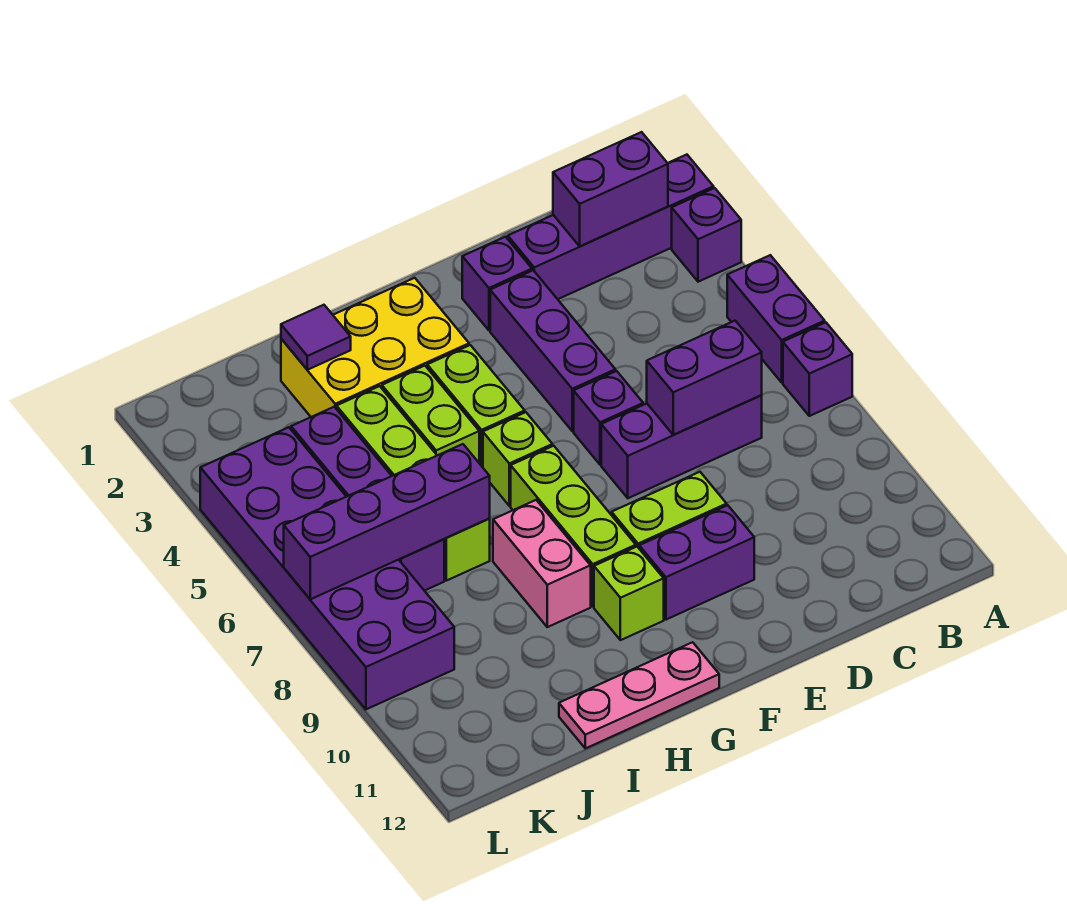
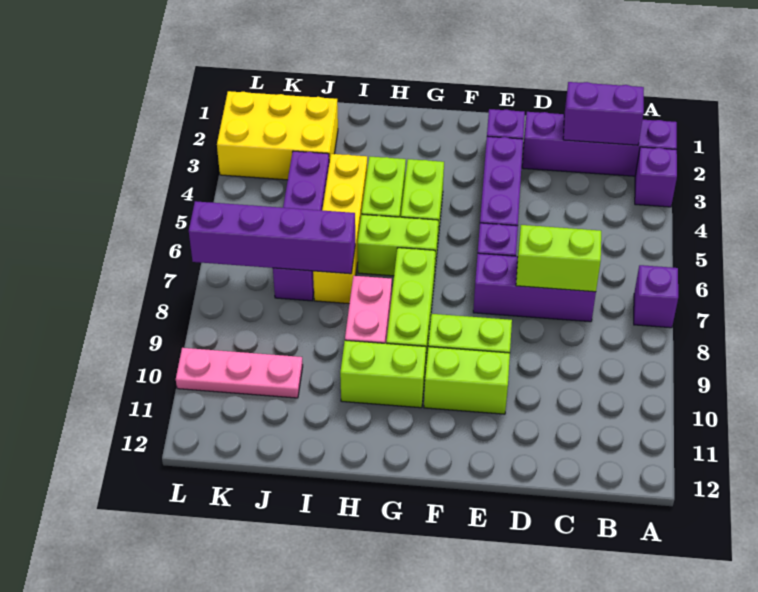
purple 1x2 brick [727,255,825,382] -> none
purple 1x2 brick [647,321,762,435] -> lime 1x2 brick [516,225,601,292]
purple 1x2 brick [639,505,754,620] -> lime 1x2 brick [424,347,510,414]
yellow 2x3 brick [281,278,469,417] -> yellow 2x3 brick moved to [217,91,338,180]
lime 1x1 brick [483,412,552,506] -> lime 1x2 brick [358,214,438,277]
lime 1x1 brick [594,547,664,640] -> lime 1x2 brick [340,340,426,408]
pink 1x3 plate [559,642,719,748] -> pink 1x3 plate moved to [176,348,303,398]
purple 1x1 tile [281,305,351,370] -> none
lime 1x4 brick [337,386,490,581] -> yellow 1x4 brick [313,154,367,304]
purple 2x6 brick [200,427,454,709] -> none

